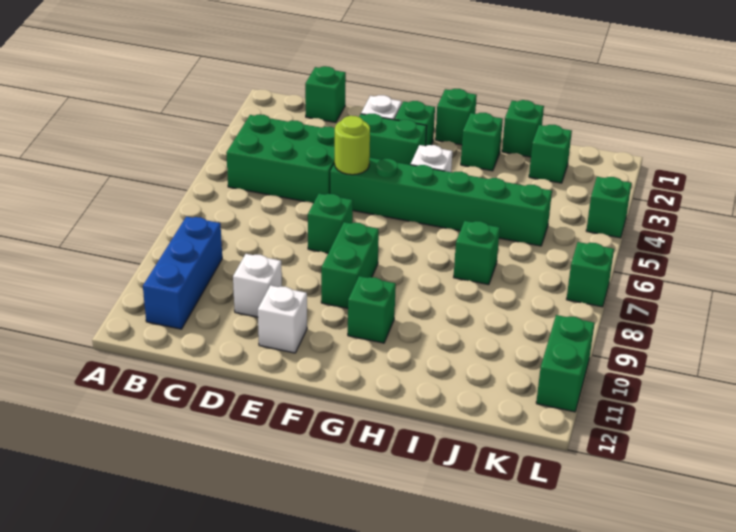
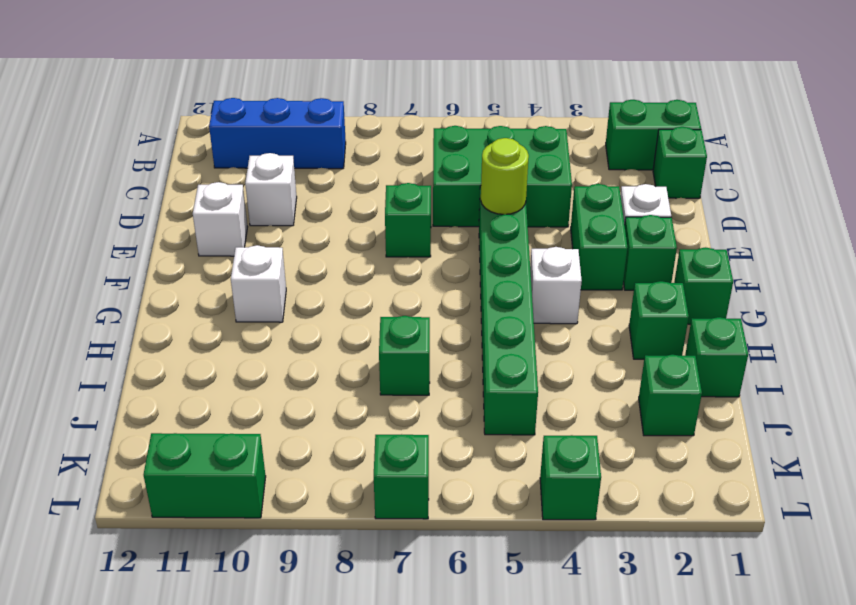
green 2x3 brick [226,115,335,203] -> green 2x3 brick turned to [433,126,572,227]
green 1x2 brick [321,222,379,308] -> green 1x2 brick moved to [606,100,701,170]
green 1x1 brick [348,276,396,343] -> white 1x1 brick [231,245,286,322]

